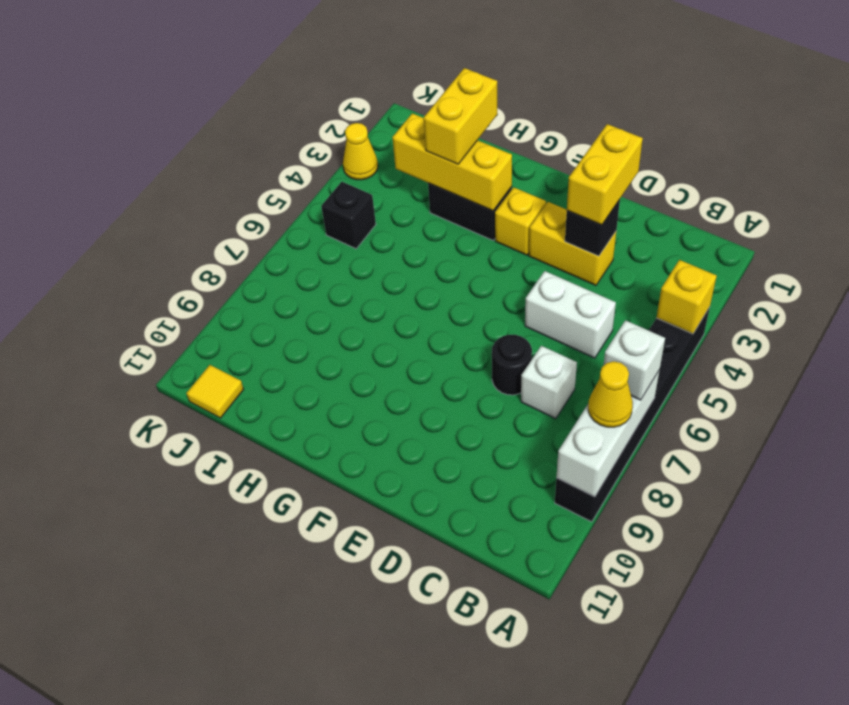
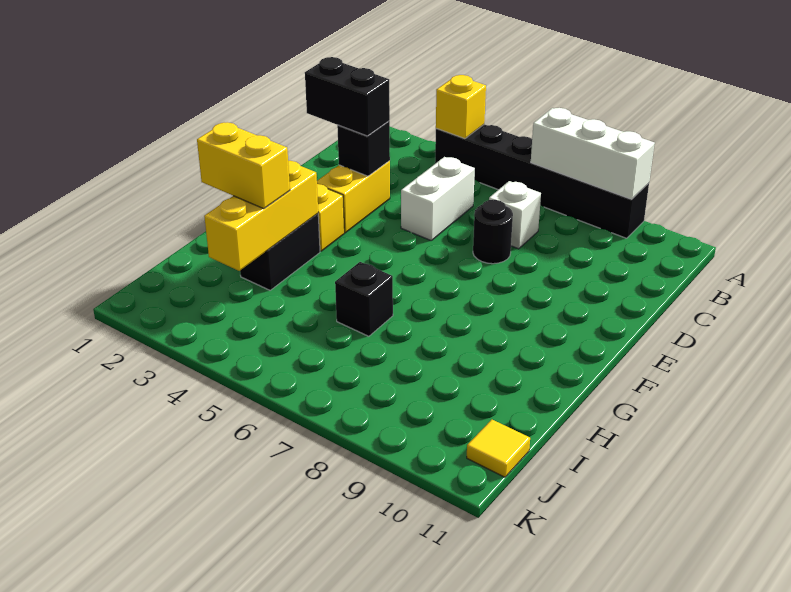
white 1x1 brick [604,320,665,400] -> none
yellow 1x1 cone [588,361,633,427] -> none
yellow 1x2 brick [567,124,643,225] -> black 1x2 brick [305,57,390,136]
black 1x1 brick [321,182,376,249] -> black 1x1 brick moved to [335,262,393,336]
yellow 1x1 cone [343,123,378,180] -> none

